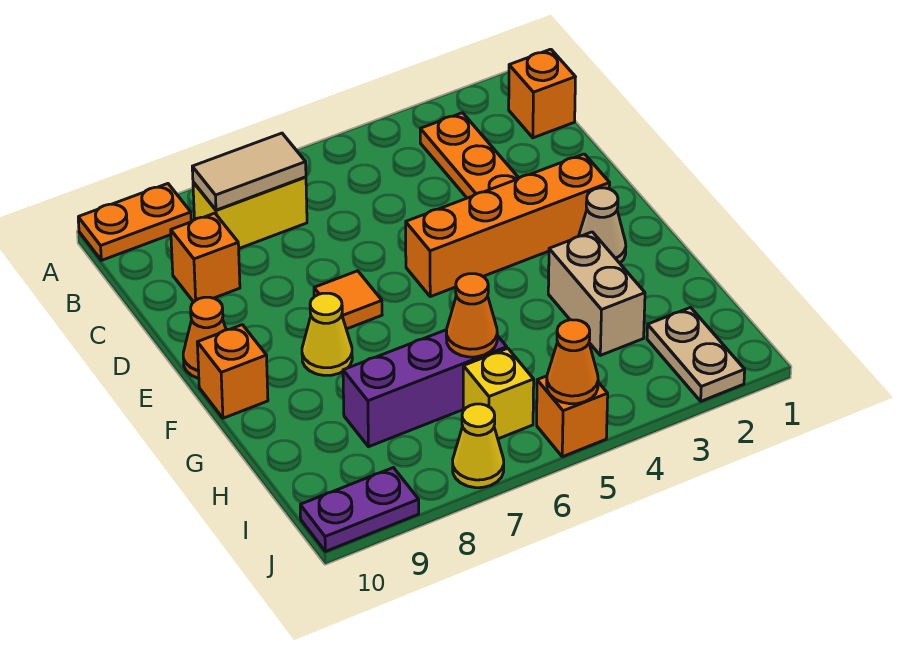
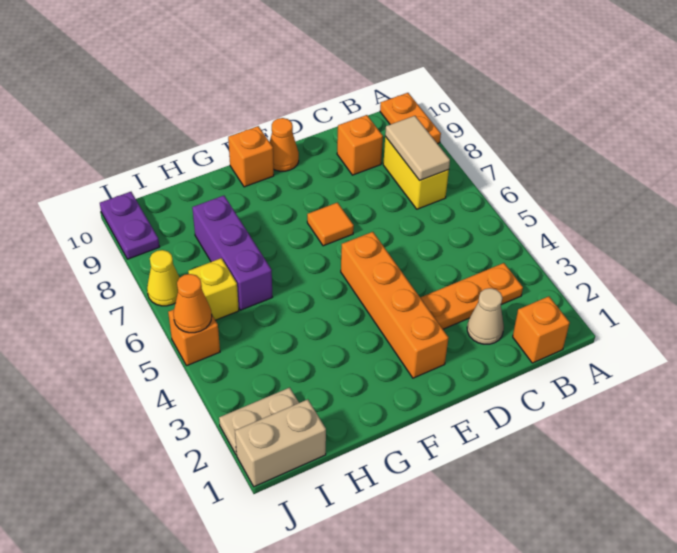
tan 1x1 cone [579,188,626,263] -> tan 1x1 cone moved to [467,288,504,344]
yellow 1x1 cone [302,293,352,375] -> none
tan 1x2 brick [548,232,645,355] -> tan 1x2 brick moved to [235,399,326,487]
orange 1x1 cone [446,274,497,357] -> none

